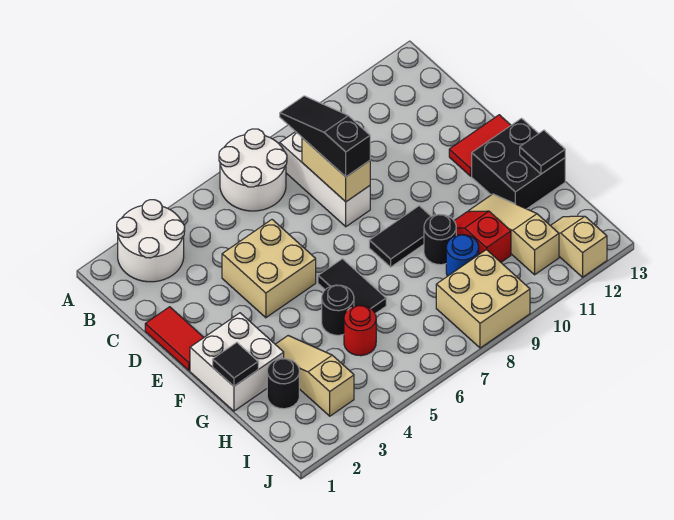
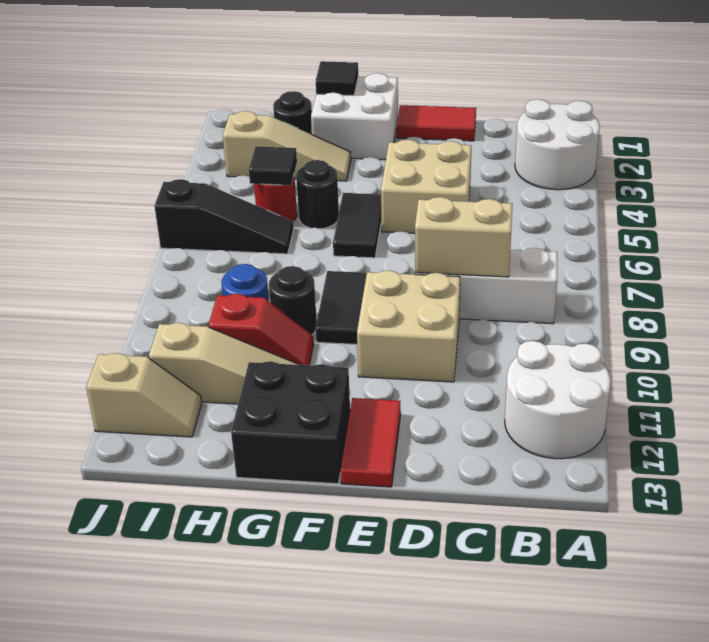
white 2x2 round brick [219,129,287,211] -> white 2x2 round brick moved to [505,341,611,459]
black 1x3 slope [280,96,370,177] -> black 1x3 slope moved to [154,179,294,254]
black 1x2 tile [318,259,386,314] -> black 1x2 tile turned to [333,193,381,258]
black 1x1 tile [520,130,565,174] -> black 1x1 tile moved to [249,146,297,185]
tan 2x2 brick [436,250,530,348] -> tan 2x2 brick moved to [357,270,460,382]

